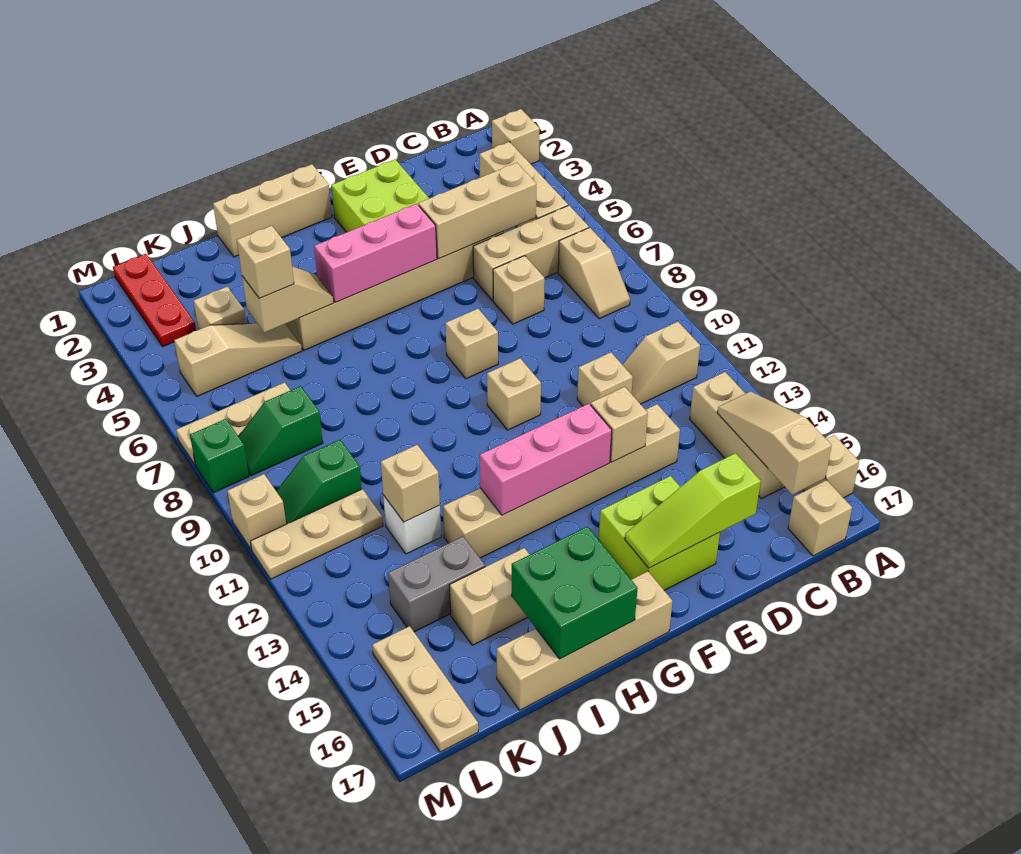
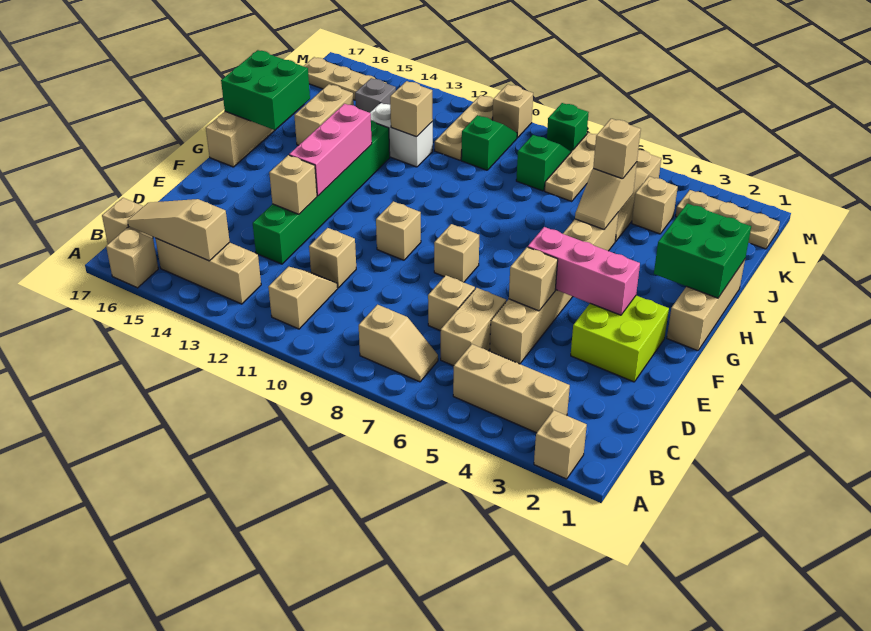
tan 1x3 brick [473,206,589,301] -> tan 1x2 brick [441,288,506,366]
tan 1x2 slope [558,228,630,319] -> tan 1x2 slope turned to [359,305,438,382]
tan 1x3 slope [717,391,832,495] -> tan 1x3 slope turned to [127,199,230,261]
tan 1x3 brick [418,163,536,259] -> tan 1x1 brick [509,247,558,311]
tan 1x6 brick [443,404,680,558] -> green 1x6 brick [253,120,390,264]
lime 1x3 slope [625,453,761,568] -> none
lime 2x2 brick [599,476,720,590] -> none
pink 1x3 brick [314,204,437,302] -> pink 1x3 brick turned to [528,227,640,315]
none -> green 2x2 brick [654,203,751,298]
white 1x1 brick [383,495,441,554] -> white 1x2 brick [370,103,433,167]
grey 1x2 brick [388,537,485,632] -> grey 1x1 brick [355,78,396,113]
red 1x3 plate [113,254,196,346] -> tan 1x3 plate [676,190,780,249]

